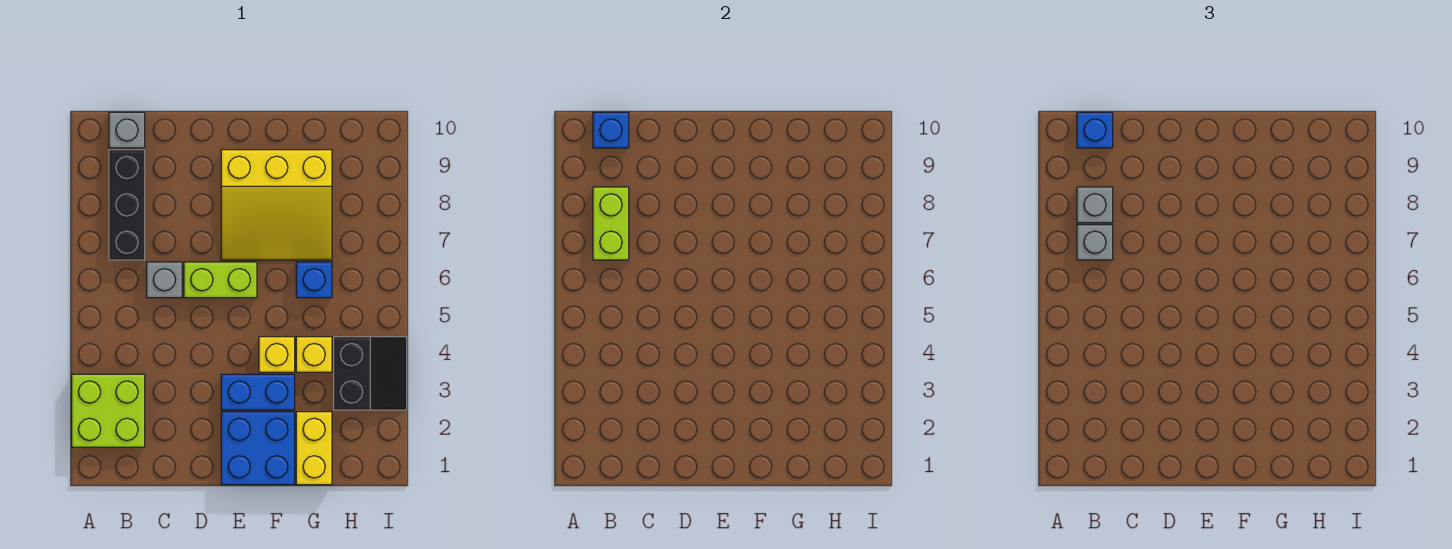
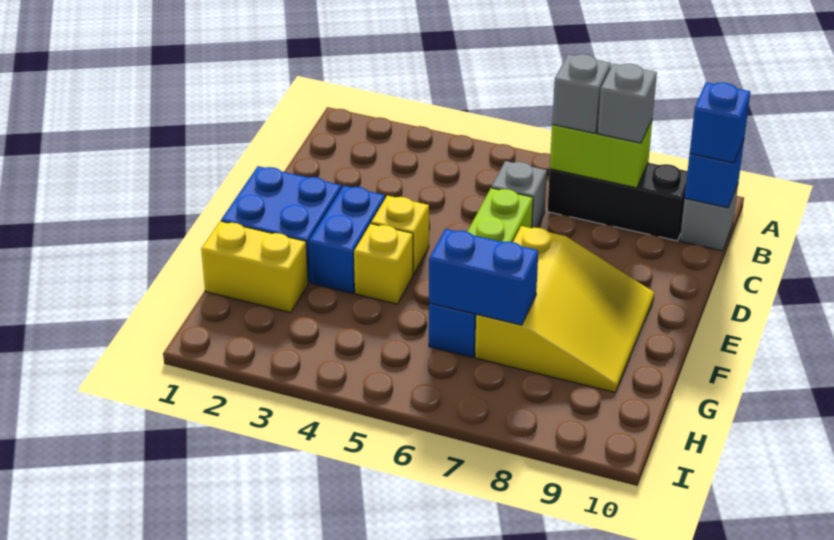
lime 2x2 brick [72,374,145,447] -> none
yellow 3x3 slope [221,150,332,260] -> yellow 3x3 slope turned to [475,226,654,392]
yellow 1x1 brick [296,337,332,372] -> yellow 1x1 brick moved to [371,196,429,275]
none -> blue 1x2 brick [429,229,538,325]
black 2x2 slope [334,337,407,410] -> none

